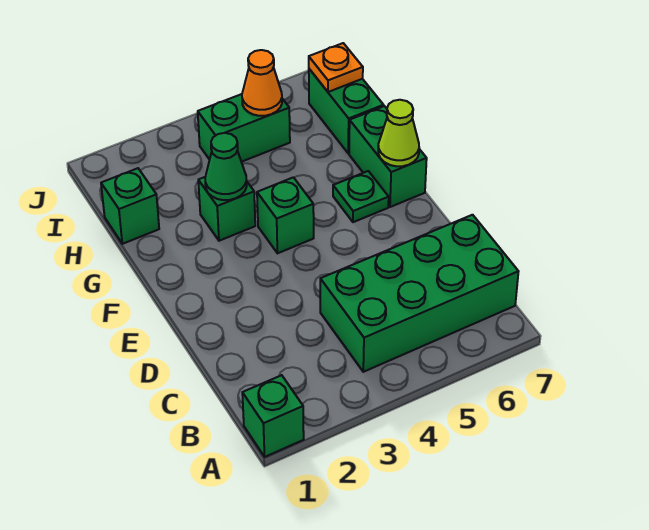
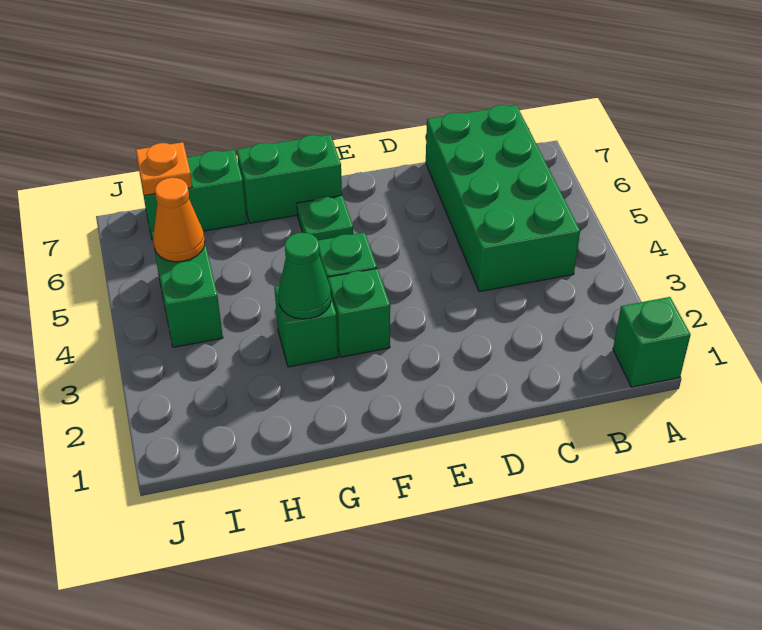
lime 1x1 cone [378,100,419,166] -> none
green 1x1 brick [101,168,159,244] -> green 1x1 brick moved to [328,269,390,357]

